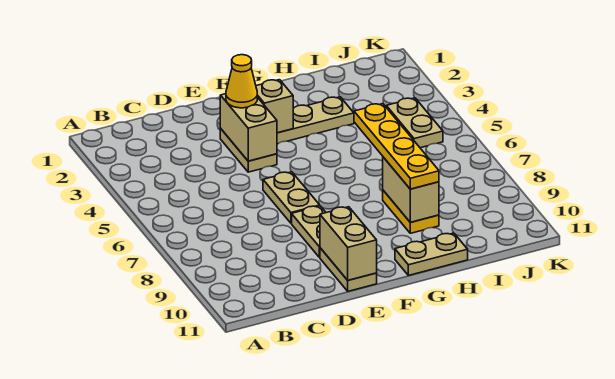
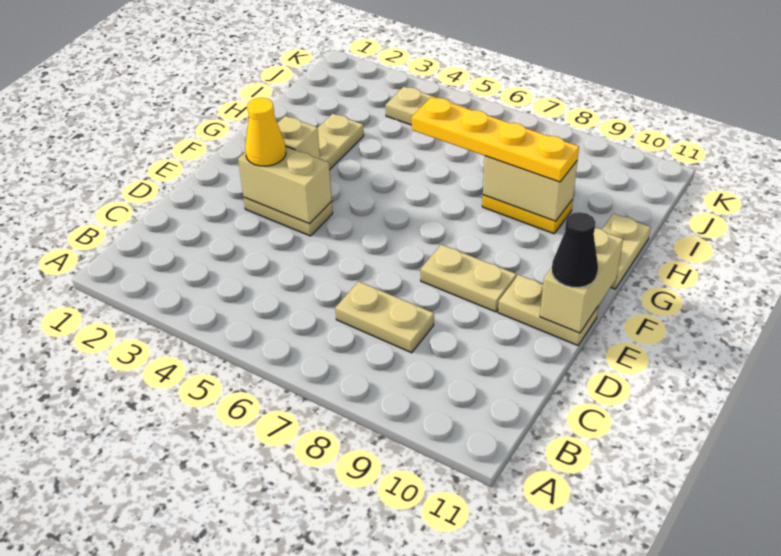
tan 1x2 plate [263,172,320,223] -> tan 1x2 plate moved to [335,282,434,353]
tan 1x2 brick [320,207,377,280] -> tan 1x2 brick turned to [540,228,623,333]
none -> black 1x1 cone [552,212,598,288]

